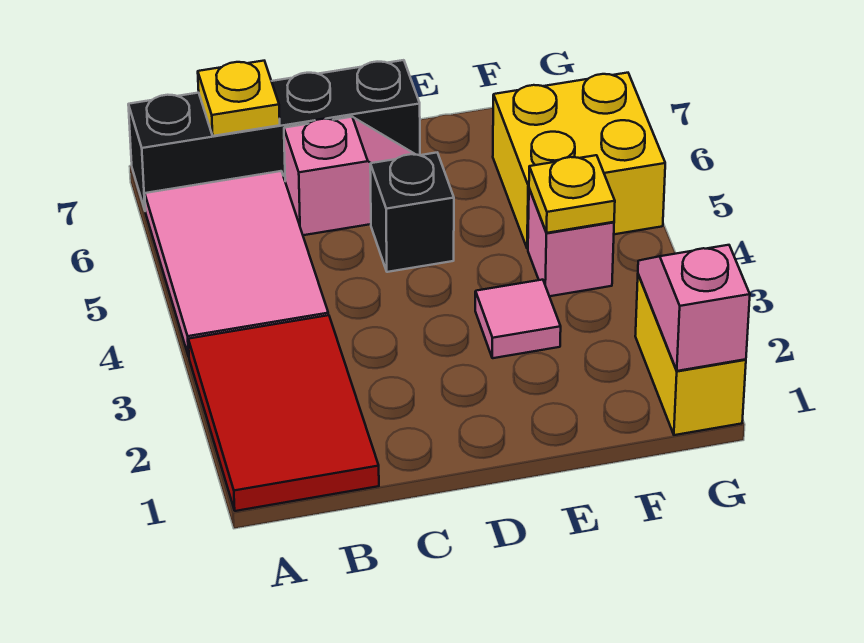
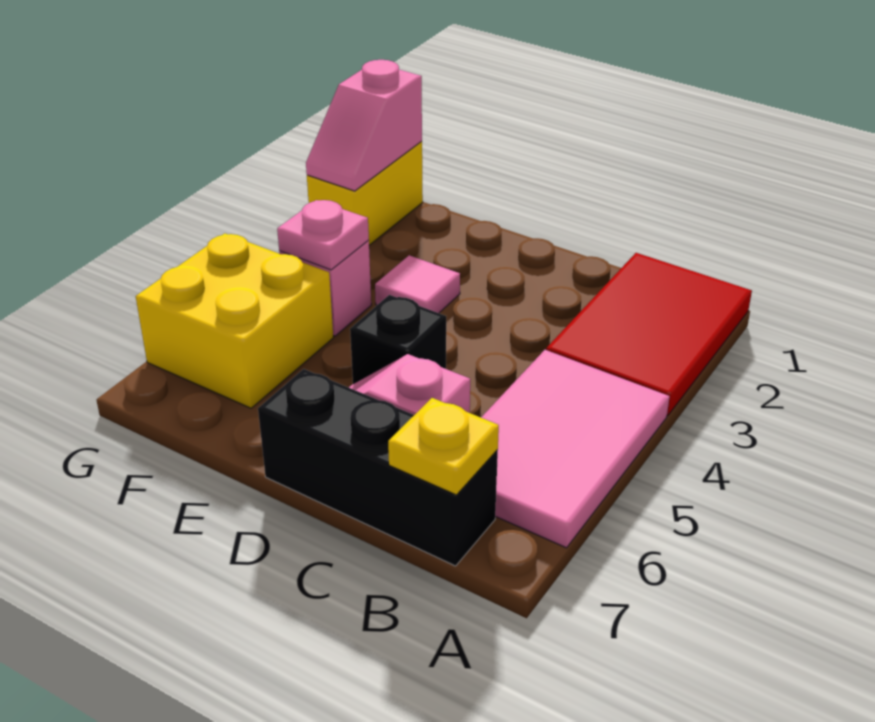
black 1x4 brick [128,60,420,211] -> black 1x3 brick [258,369,498,566]
yellow 1x1 plate [529,155,615,233] -> pink 1x1 plate [277,200,369,270]

